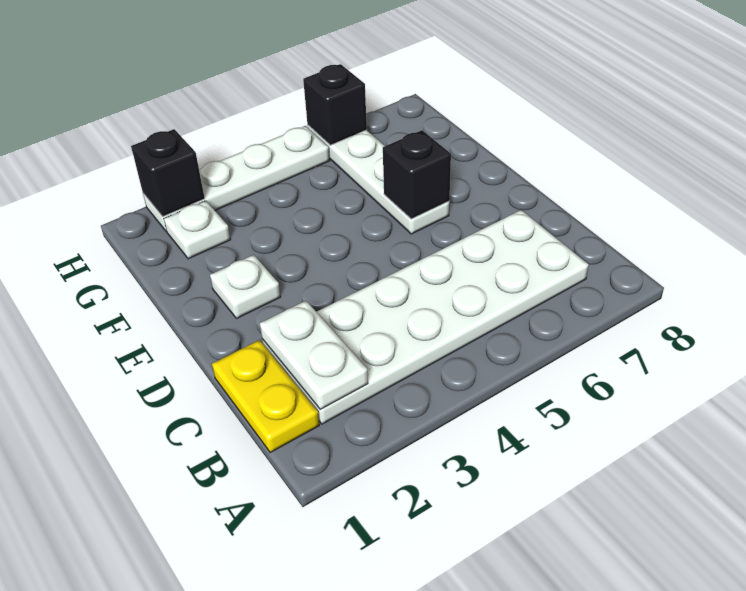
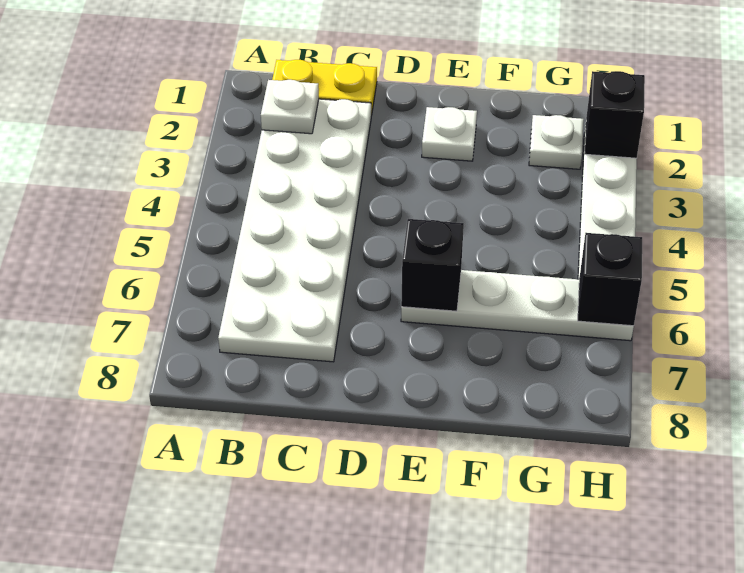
white 1x2 plate [260,301,368,409] -> white 1x1 plate [261,80,319,134]

